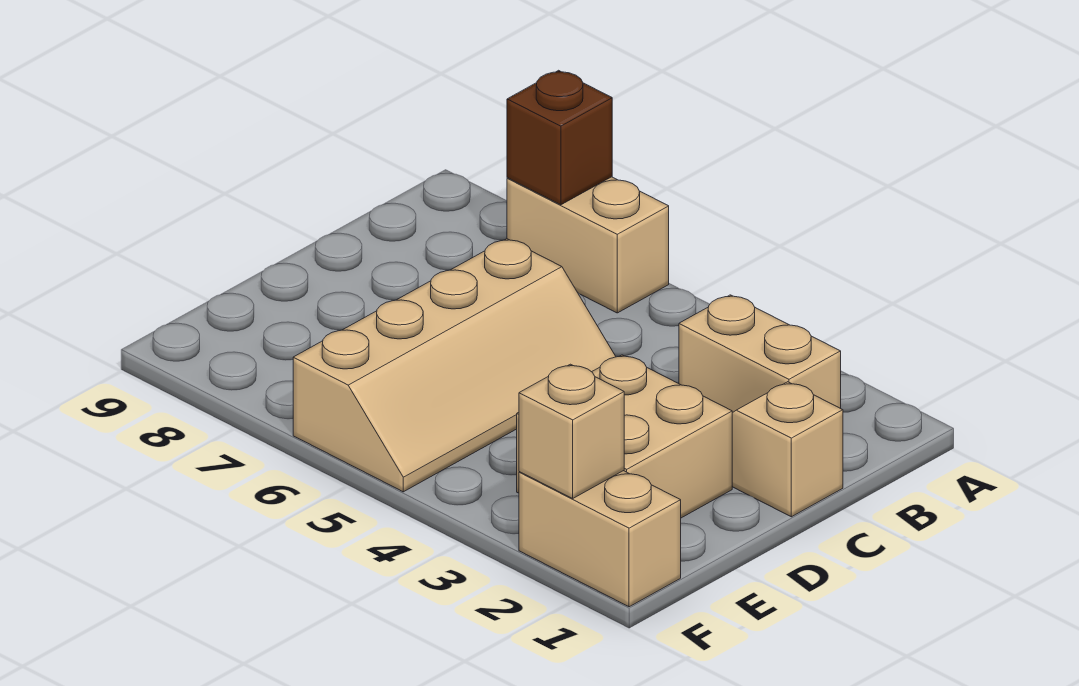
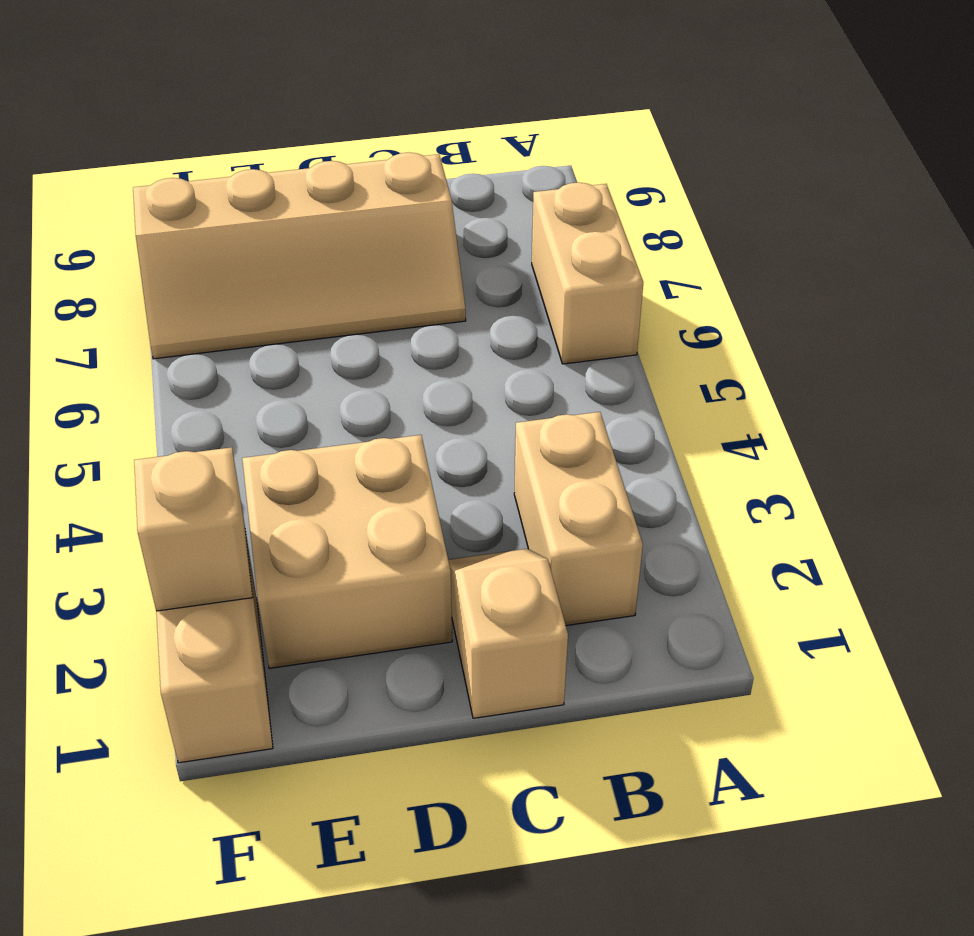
brown 1x1 brick [507,70,612,205] -> none
tan 2x4 slope [293,239,616,492] -> tan 2x4 slope moved to [133,152,466,359]

